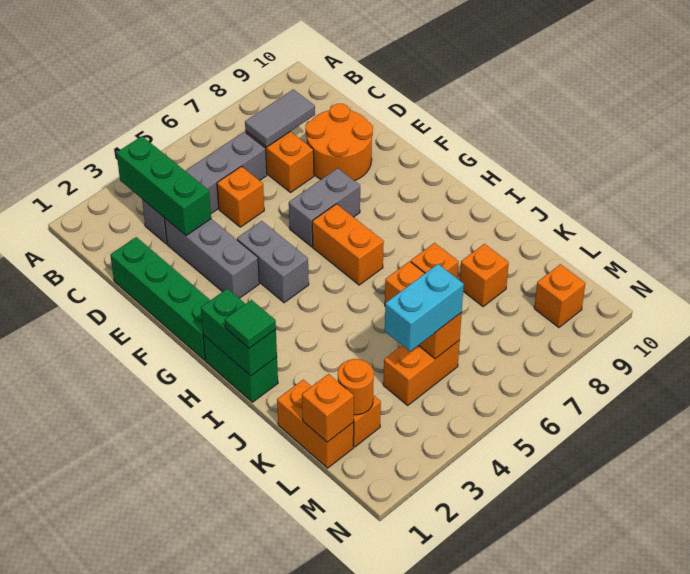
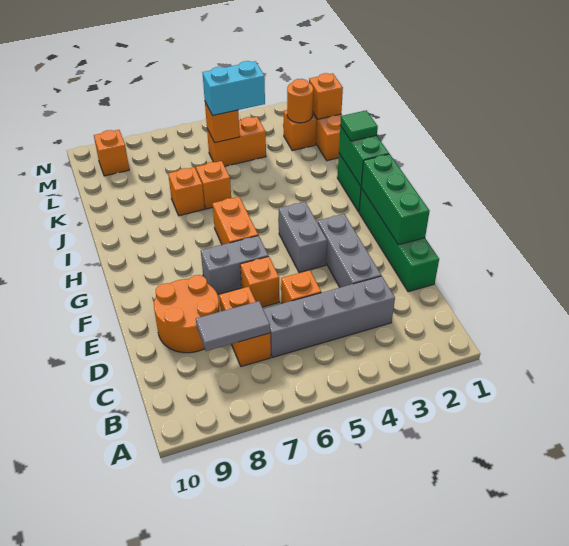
green 1x3 brick [117,136,211,236] -> green 1x3 brick moved to [361,154,430,245]
orange 1x1 brick [460,244,509,307] -> orange 1x1 brick moved to [240,256,279,307]

